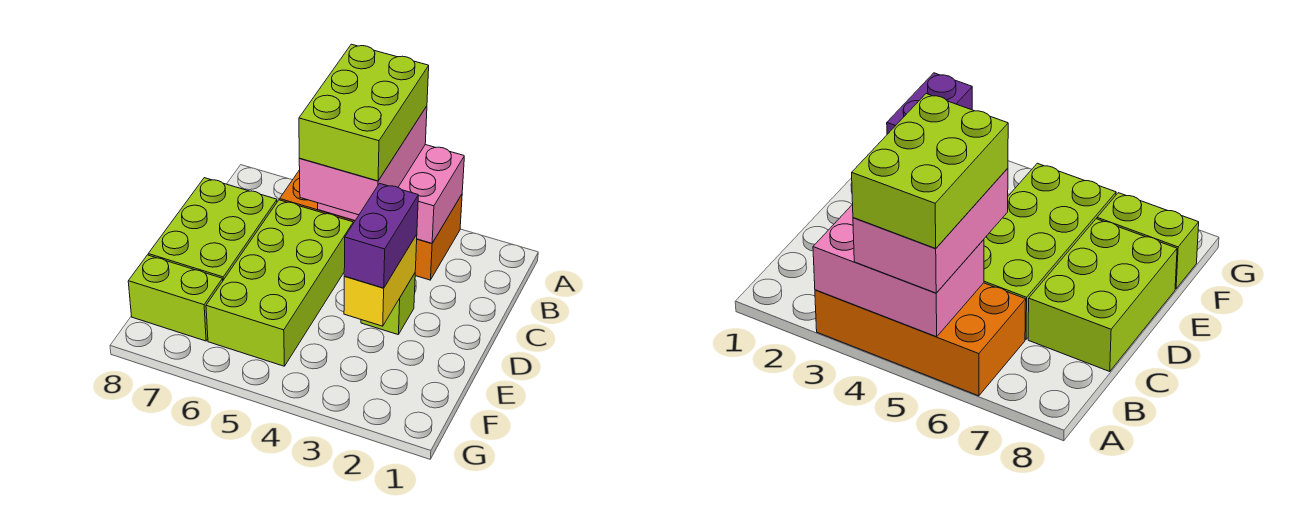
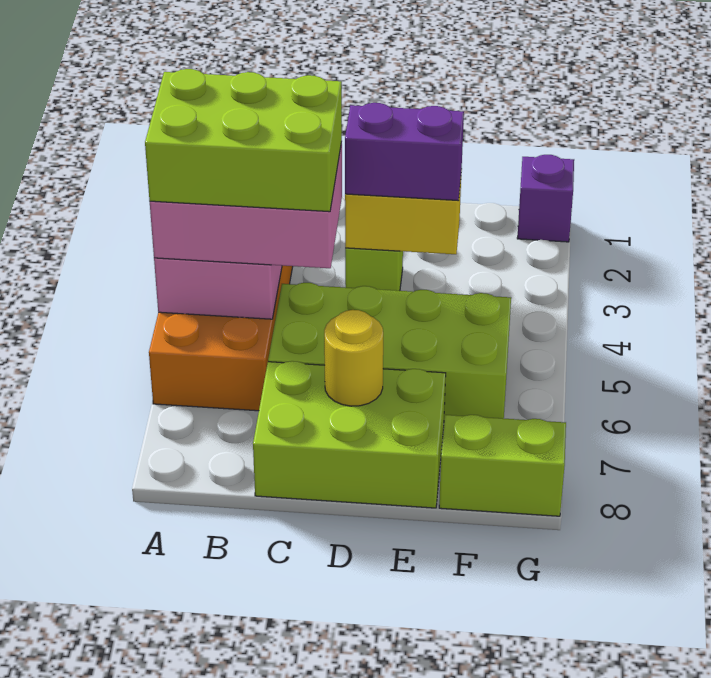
none -> yellow 1x1 round brick [324,310,383,406]
lime 1x2 brick [128,255,223,341] -> lime 1x2 brick turned to [439,415,566,516]
none -> purple 1x1 brick [517,155,574,242]

